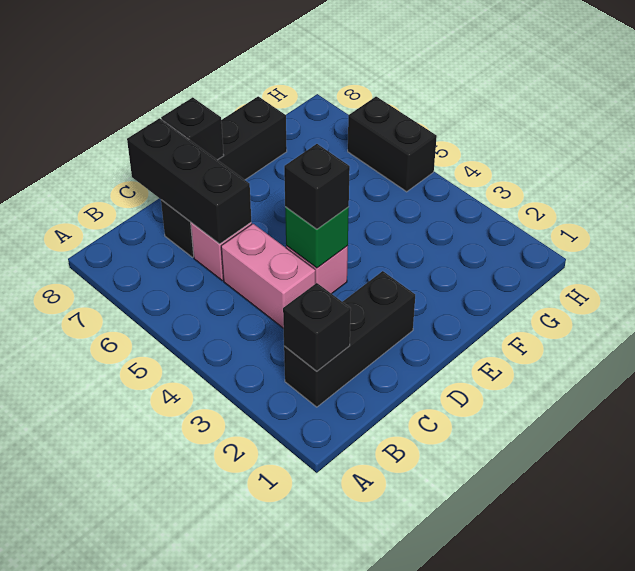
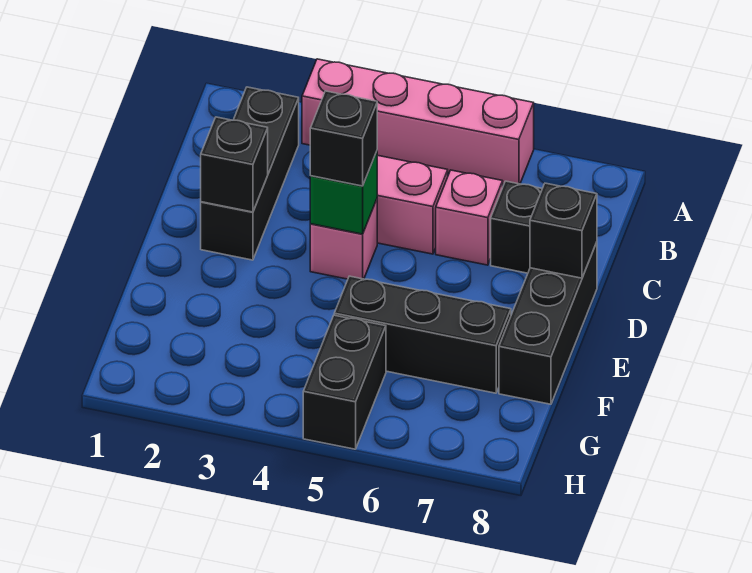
none -> pink 1x4 brick [302,59,534,184]
black 1x1 brick [283,283,351,371] -> black 1x1 brick moved to [201,117,268,212]
black 1x3 brick [127,118,251,244] -> black 1x3 brick moved to [334,276,511,393]
black 1x2 brick [348,97,437,192] -> black 1x2 brick turned to [303,315,386,449]

